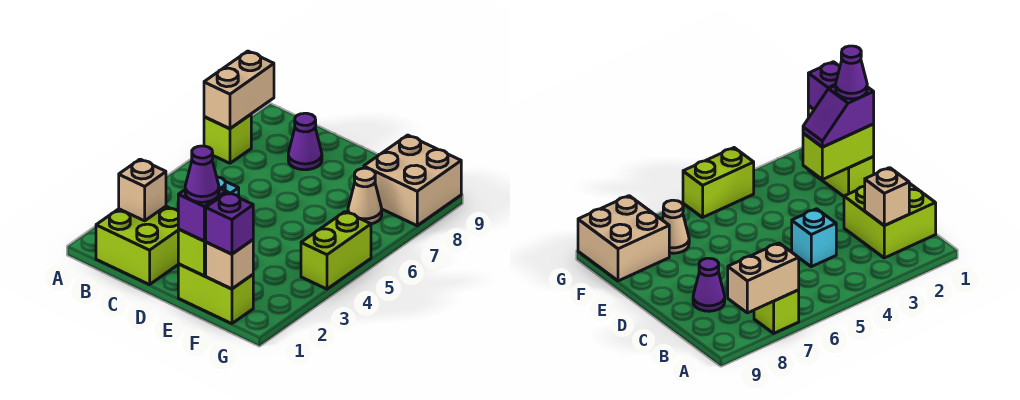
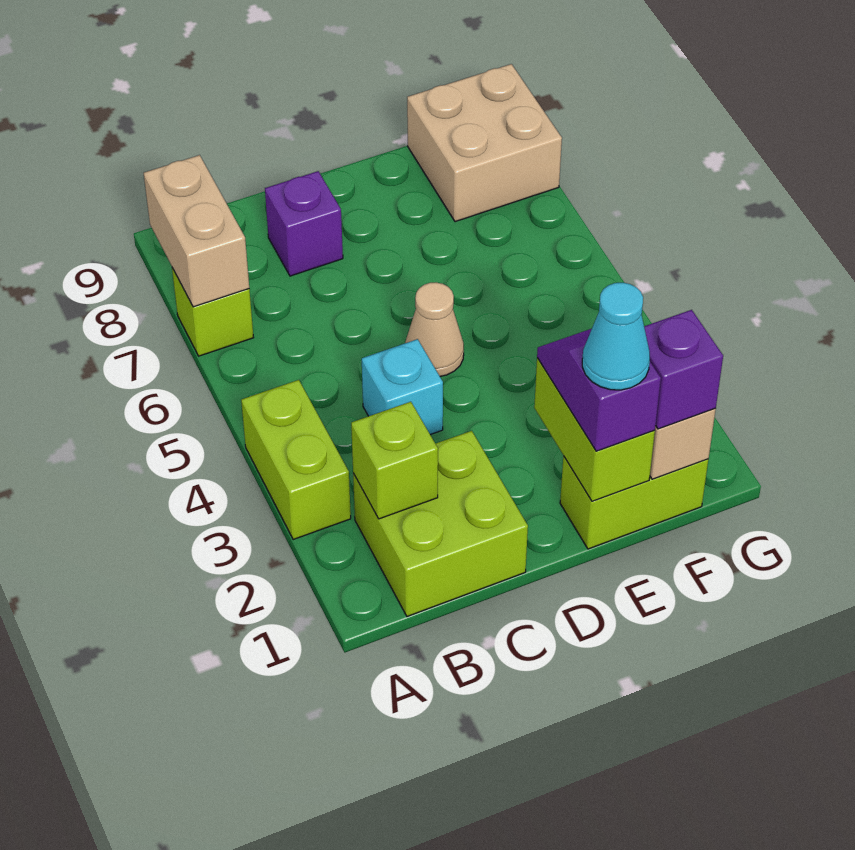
tan 1x1 brick [119,159,166,221] -> lime 1x1 brick [351,402,438,519]
purple 1x1 cone [288,113,322,170] -> purple 1x1 brick [265,171,343,276]
purple 1x1 cone [185,146,219,202] -> cyan 1x1 cone [582,283,650,390]
tan 1x1 cone [348,168,382,224] -> tan 1x1 cone moved to [405,282,464,376]
lime 1x2 brick [301,212,371,289] -> lime 1x2 brick moved to [241,380,351,540]

